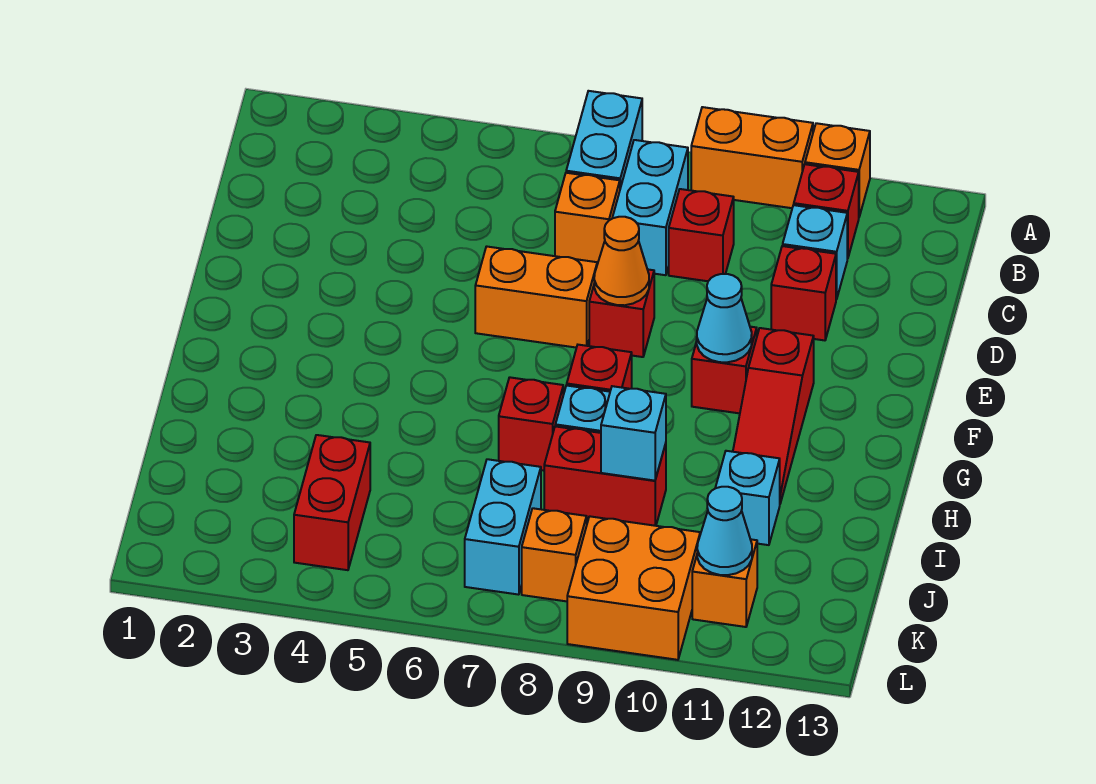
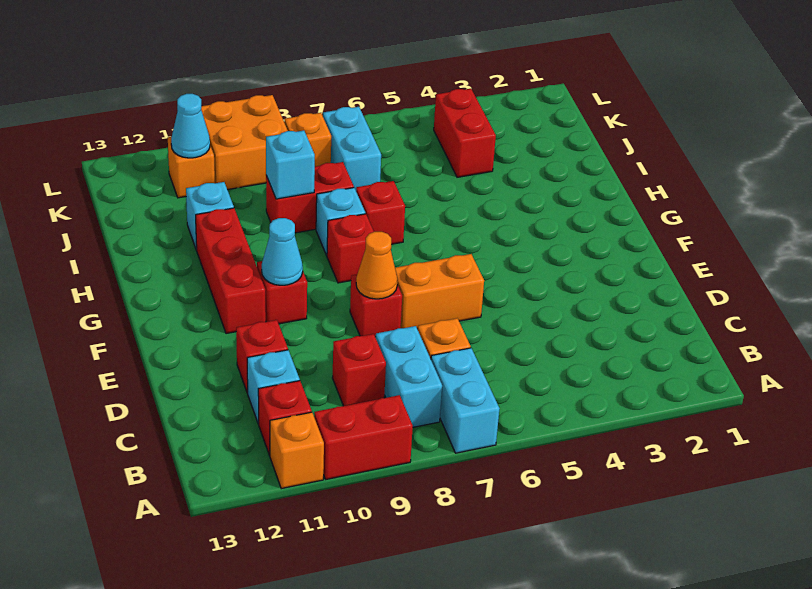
orange 1x2 brick [691,107,813,208] -> red 1x2 brick [314,395,413,479]
red 1x3 slope [733,328,814,503] -> red 1x3 brick [196,208,266,334]

